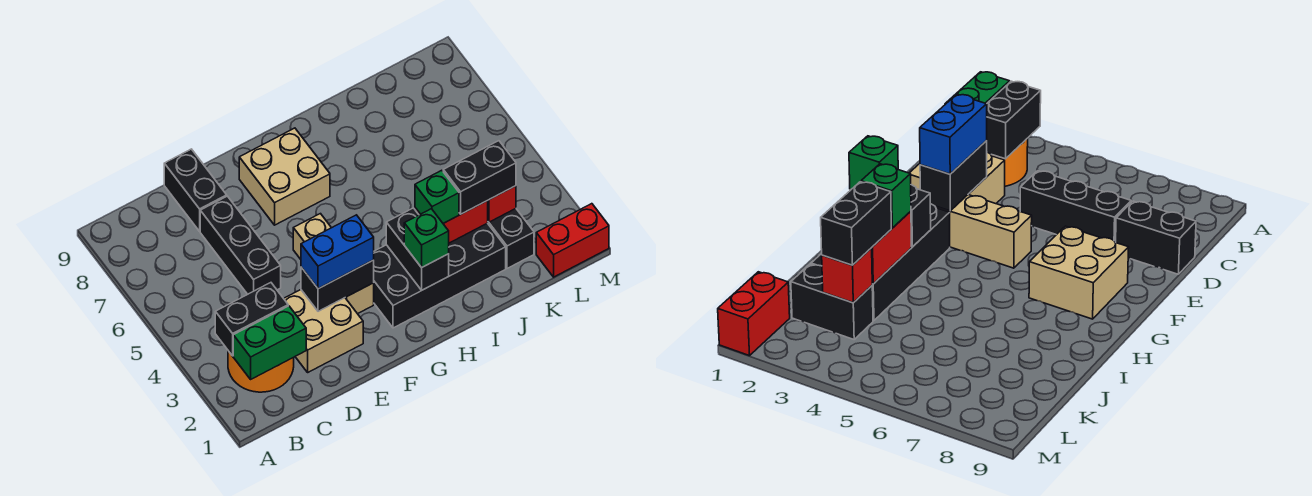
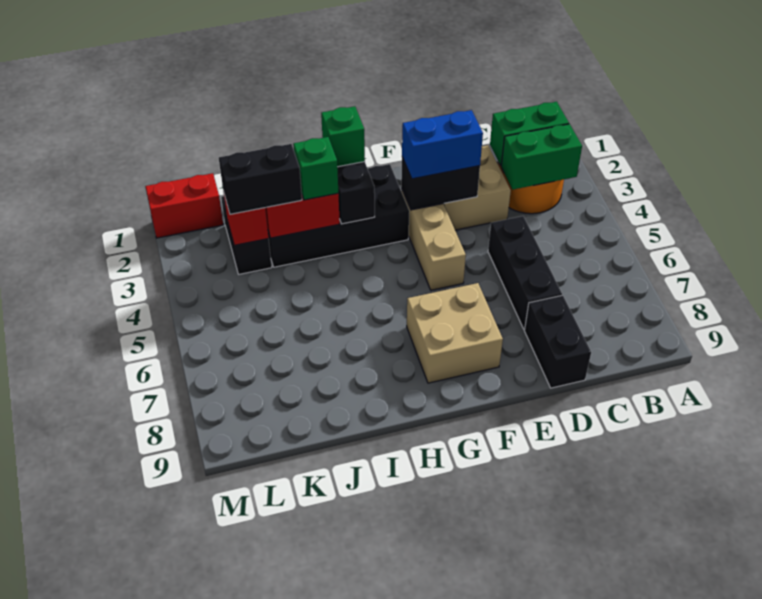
black 1x2 brick [215,283,288,356] -> green 1x2 brick [501,124,582,190]

